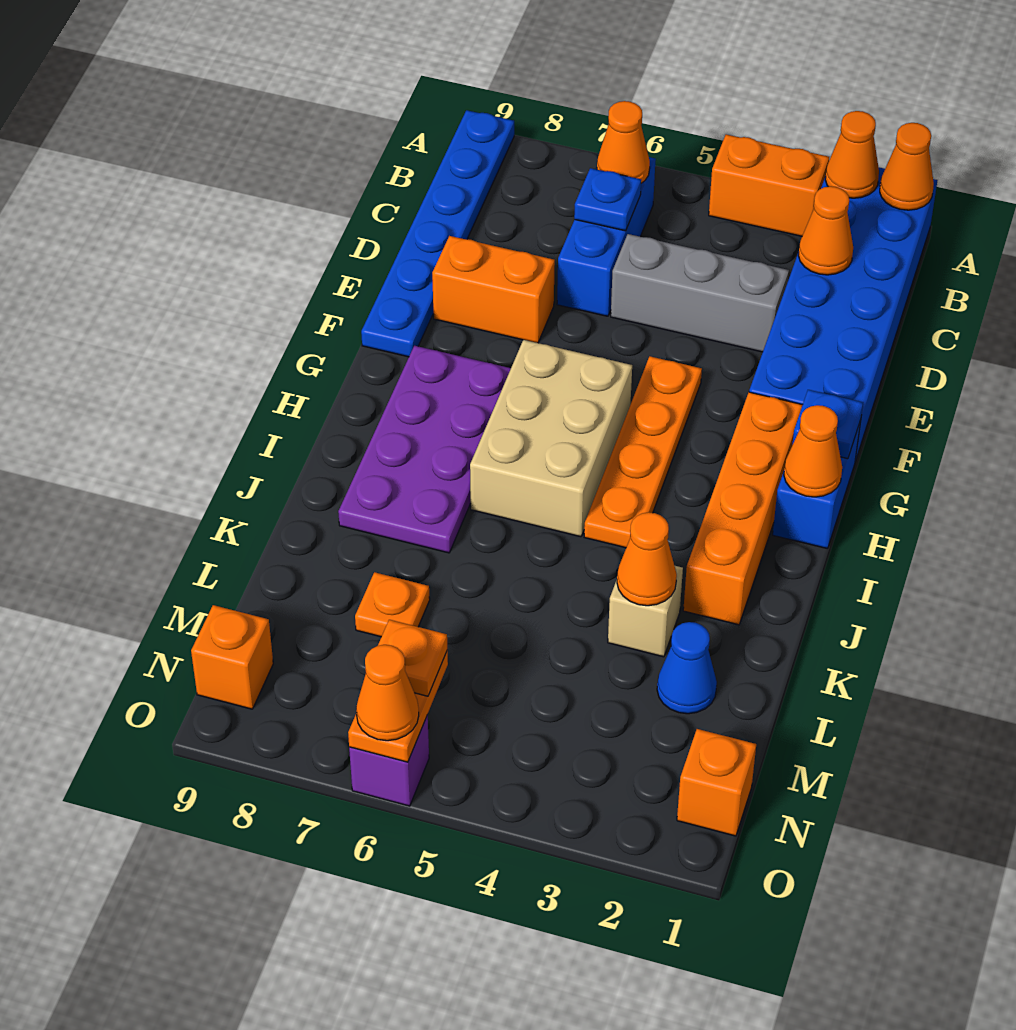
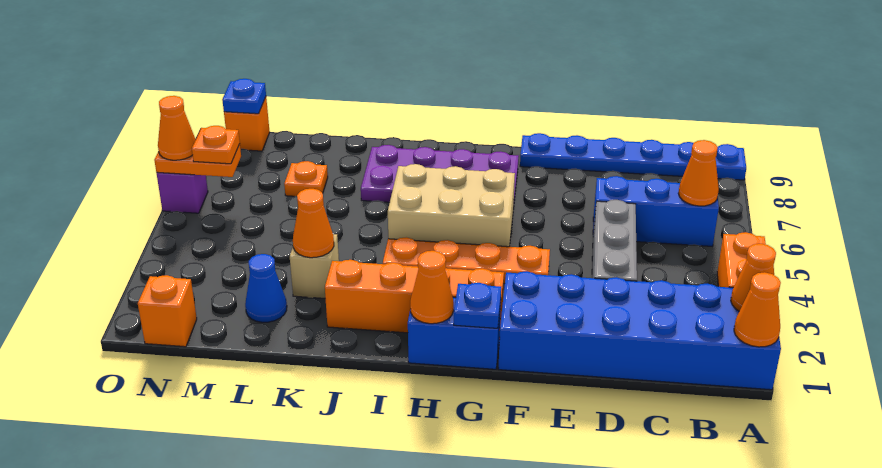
orange 1x1 cone [798,186,853,275] -> none
blue 1x1 plate [574,168,641,231] -> blue 1x1 plate moved to [222,79,266,114]
orange 1x2 brick [432,236,555,343] -> none

